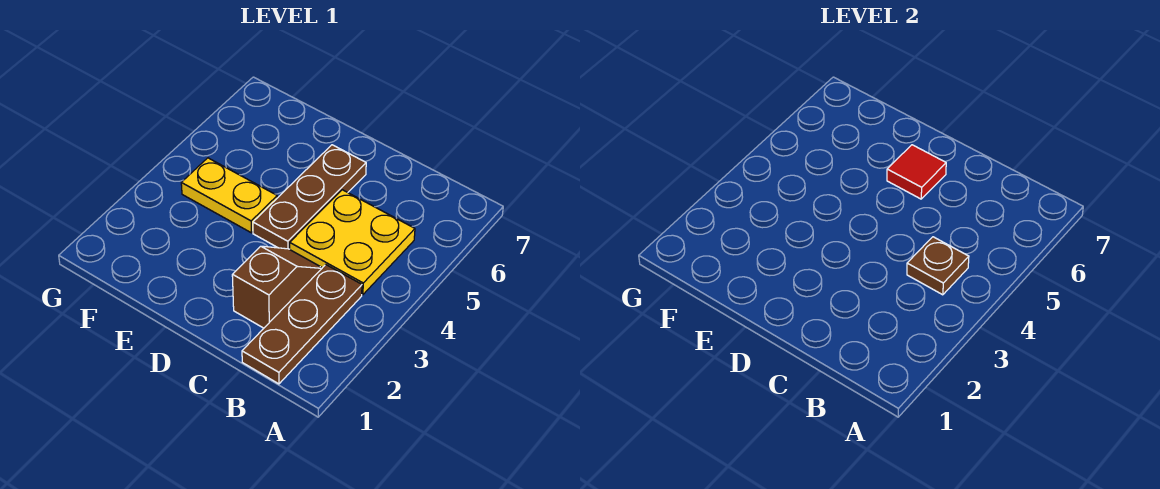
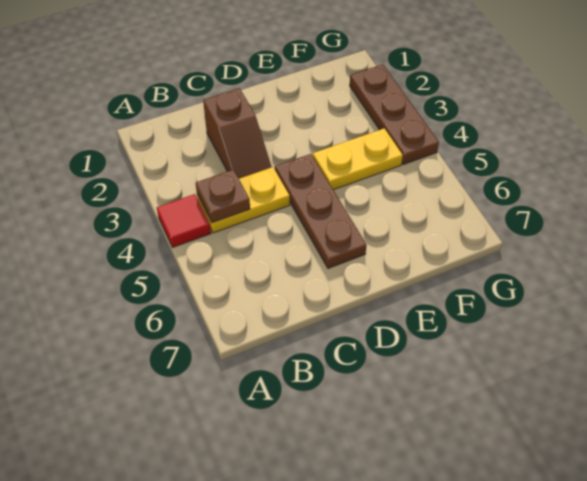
brown 1x3 plate [242,265,362,384] -> brown 1x3 plate moved to [350,64,439,165]
yellow 2x2 plate [290,190,415,295] -> yellow 1x2 plate [197,167,290,233]
red 1x1 tile [887,145,946,199] -> red 1x1 tile moved to [157,194,211,247]

